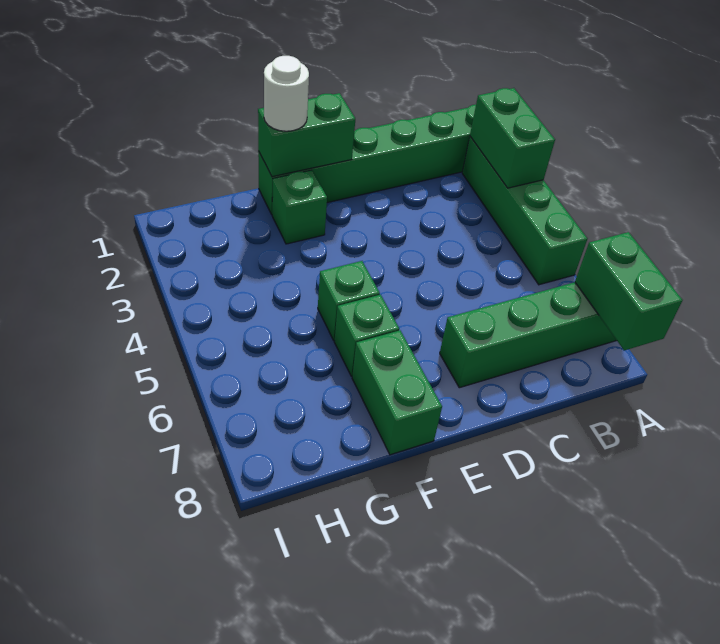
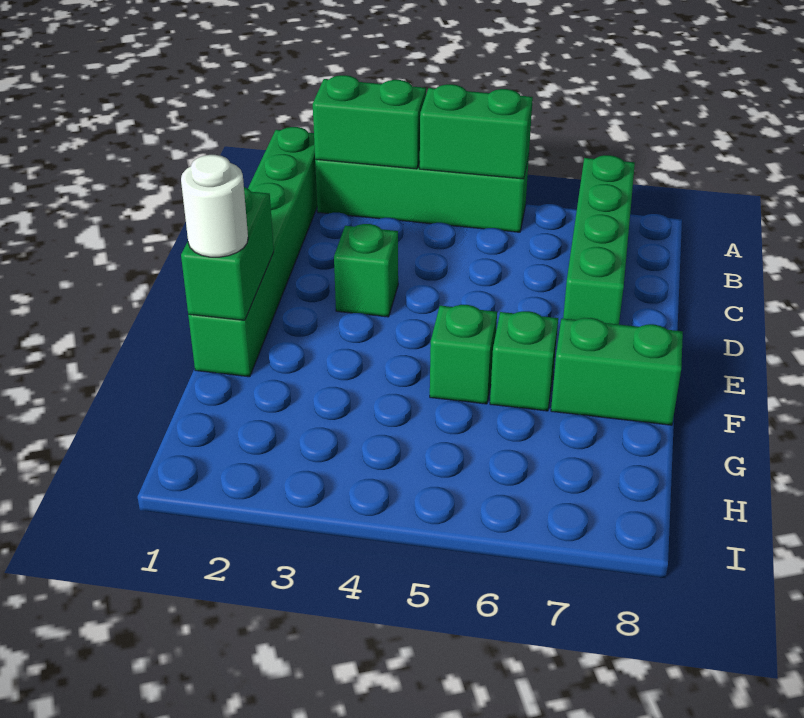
green 1x2 brick [575,232,682,350] -> green 1x2 brick moved to [420,84,533,179]
green 1x1 brick [272,170,327,244] -> green 1x1 brick moved to [334,224,398,317]

